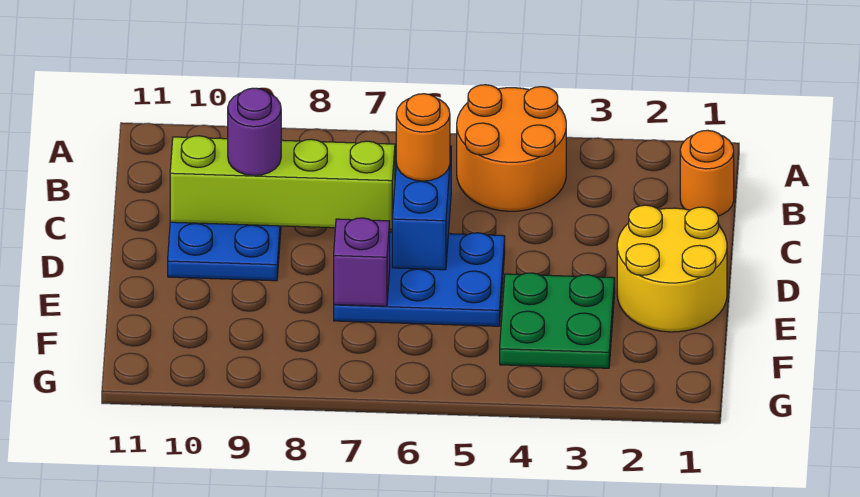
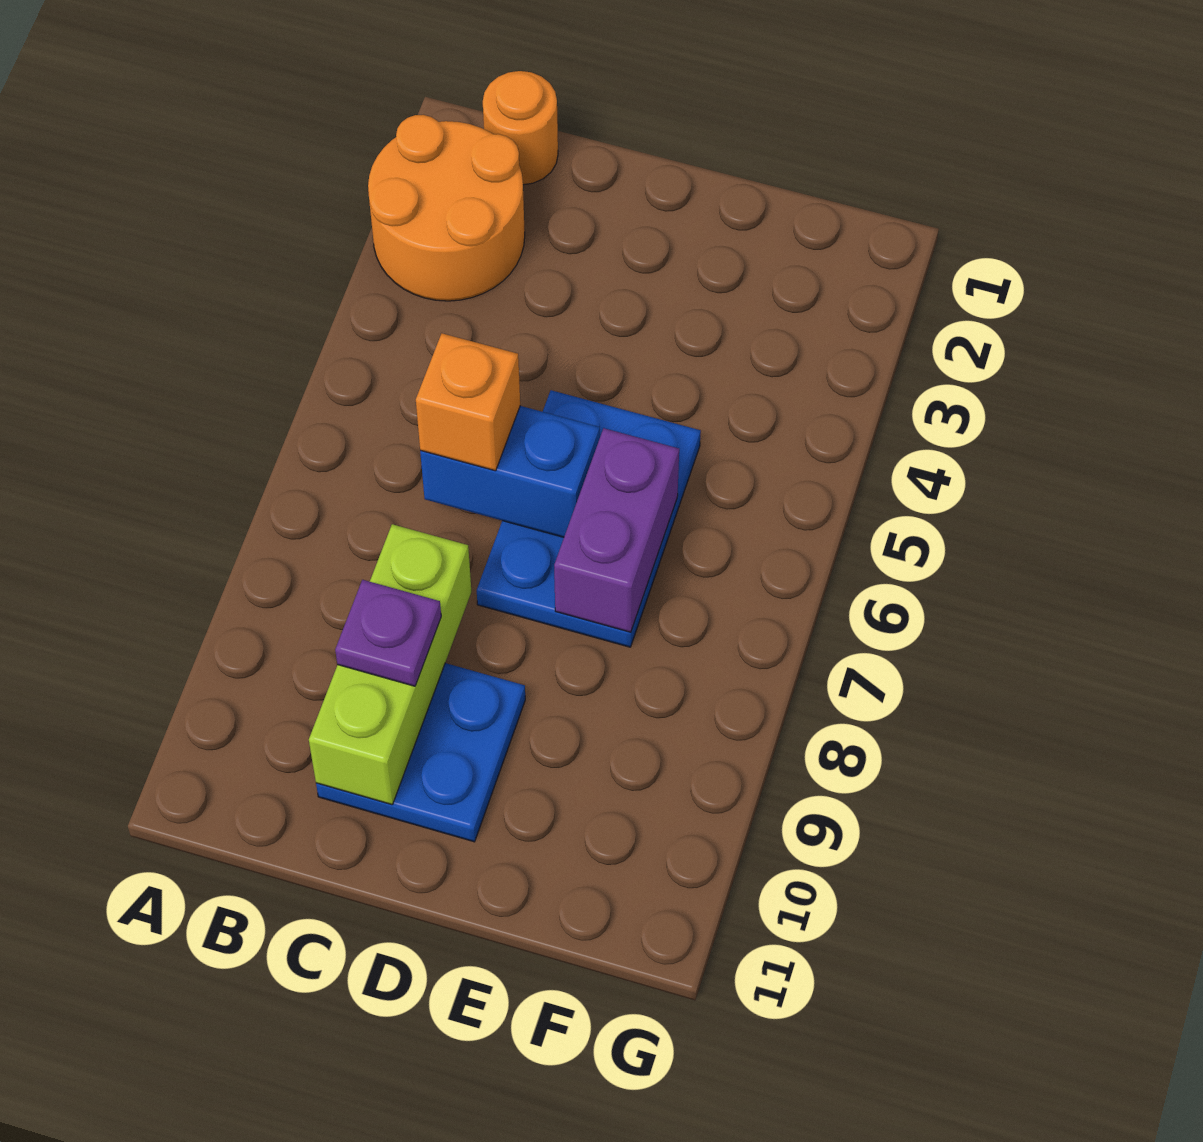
orange 2x2 round brick [457,85,566,211] -> orange 2x2 round brick moved to [368,115,525,301]
orange 1x1 round brick [396,94,450,181] -> orange 1x1 brick [416,333,520,471]
lime 1x4 brick [170,136,395,230] -> lime 1x3 brick [309,524,471,805]
purple 1x1 round brick [228,88,281,176] -> purple 1x1 plate [335,580,441,686]
yellow 2x2 round brick [617,205,727,332] -> none
green 2x2 plate [500,273,615,368] -> none
purple 1x1 brick [334,218,390,306] -> purple 1x2 brick [554,428,679,632]

